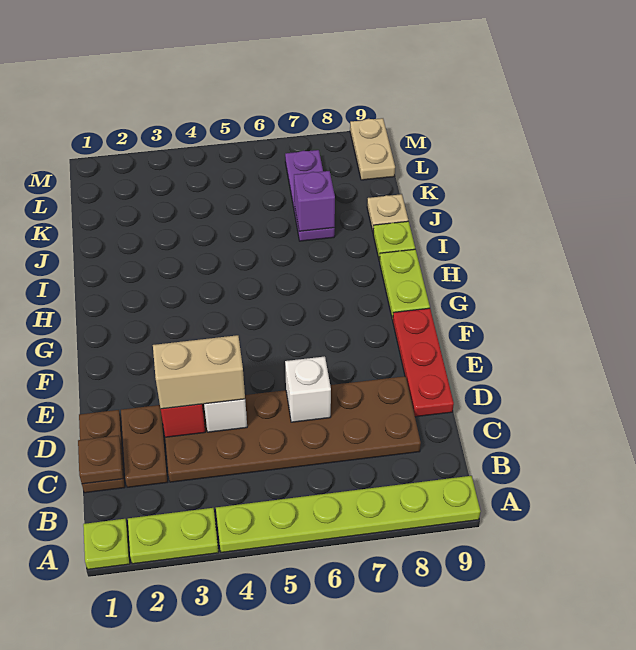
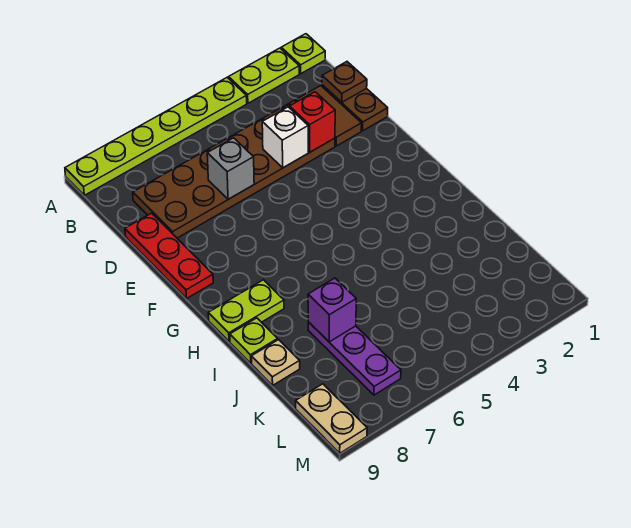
brown 1x2 plate [121,405,168,487] -> brown 1x2 tile [296,86,362,146]
tan 1x2 brick [153,335,245,409] -> none
white 1x1 brick [285,356,331,422] -> grey 1x1 brick [207,138,254,199]
lime 1x2 plate [380,249,430,320] -> lime 1x2 plate turned to [208,280,284,341]

